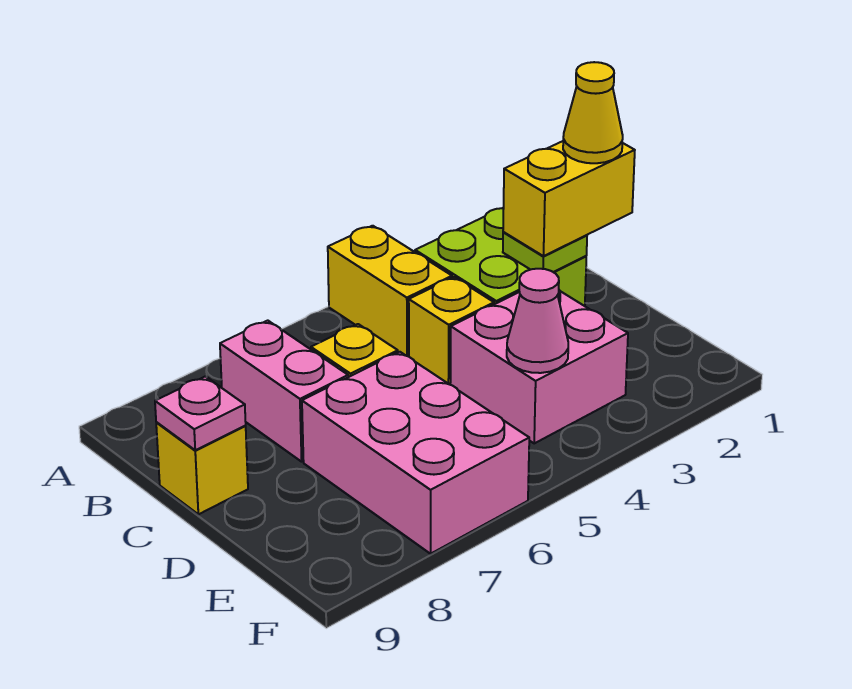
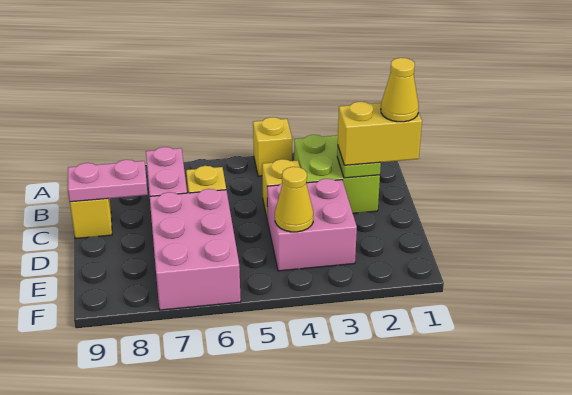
yellow 1x2 brick [328,226,452,357] -> yellow 1x1 brick [253,117,292,176]
pink 1x1 plate [155,376,246,450] -> pink 1x2 plate [68,160,148,202]
pink 1x1 cone [507,269,568,373] -> yellow 1x1 cone [275,167,313,232]

